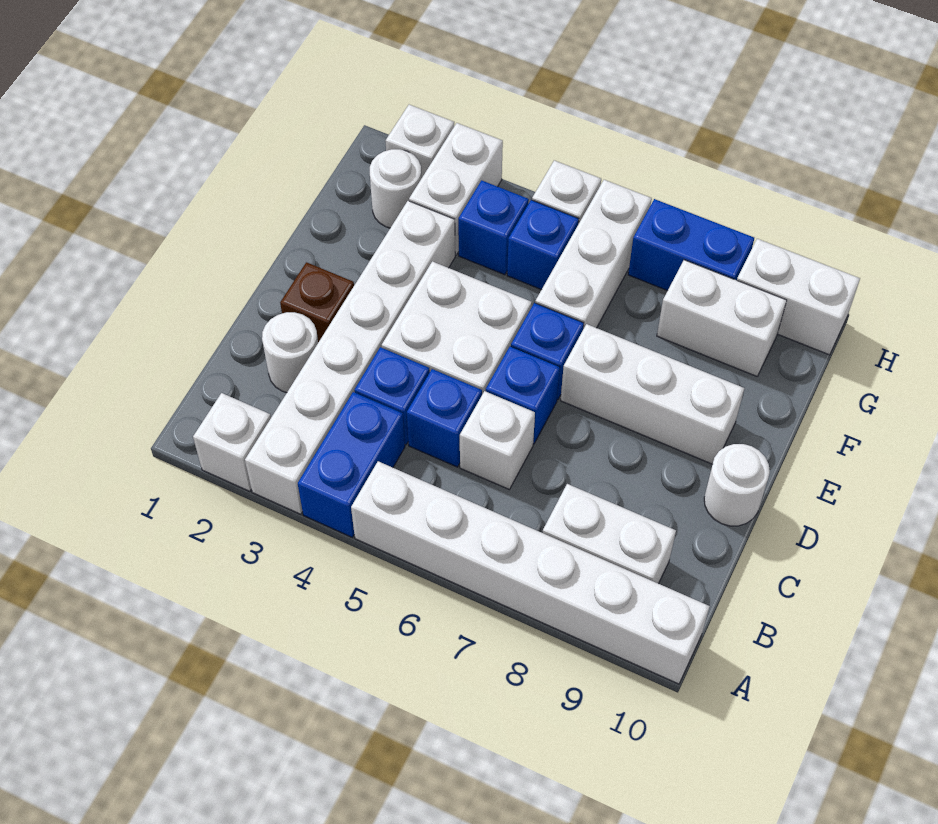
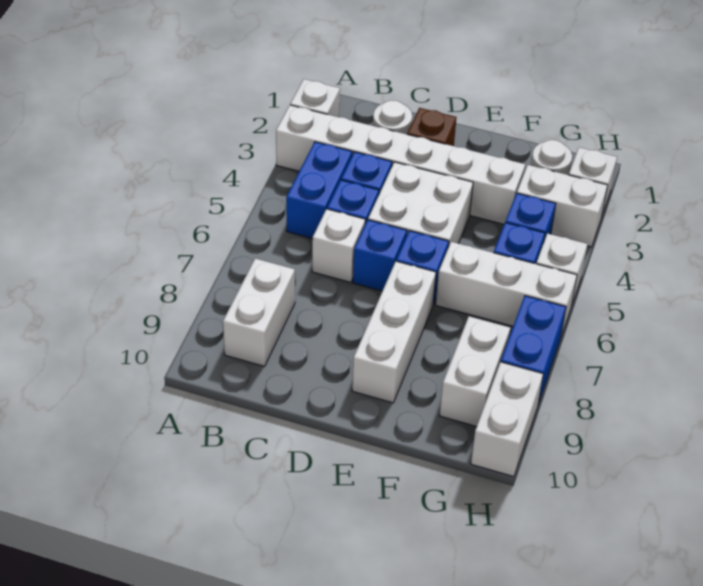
blue 1x2 brick [298,392,405,537] -> blue 1x2 brick turned to [286,142,352,239]
white 1x6 brick [351,461,710,684] -> none
white 1x1 round brick [704,444,770,526] -> none

